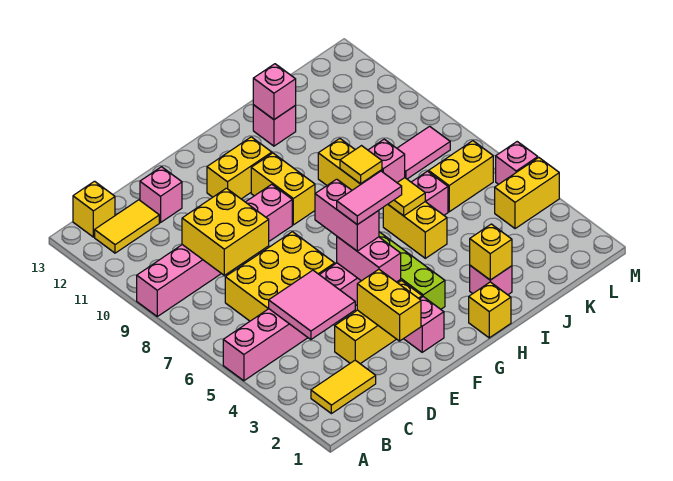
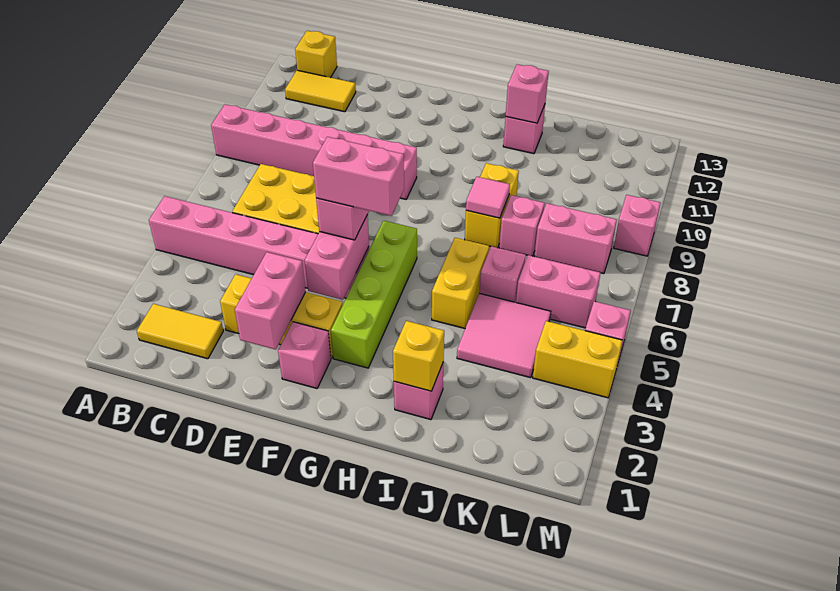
pink 2x2 tile [269,270,355,340] -> pink 2x2 tile moved to [457,293,551,378]
yellow 2x2 brick [182,188,269,275] -> none
pink 1x1 brick [140,167,182,223] -> pink 1x1 brick moved to [614,195,660,256]
yellow 1x2 brick [357,269,421,341] -> pink 1x2 brick [235,252,306,350]
pink 1x2 tile [337,171,402,225] -> pink 1x2 brick [313,137,404,216]
yellow 1x2 brick [207,137,272,199] -> none
yellow 1x2 brick [251,153,315,225] -> none
yellow 1x1 brick [469,282,511,338] -> none
yellow 1x1 tile [388,178,425,216] -> none
yellow 1x1 tile [340,146,382,184] -> pink 1x1 tile [466,177,510,218]
yellow 1x2 brick [429,141,493,212] -> pink 1x2 brick [516,255,600,328]
pink 1x2 tile [397,126,450,179] -> pink 1x2 brick [534,203,617,274]

